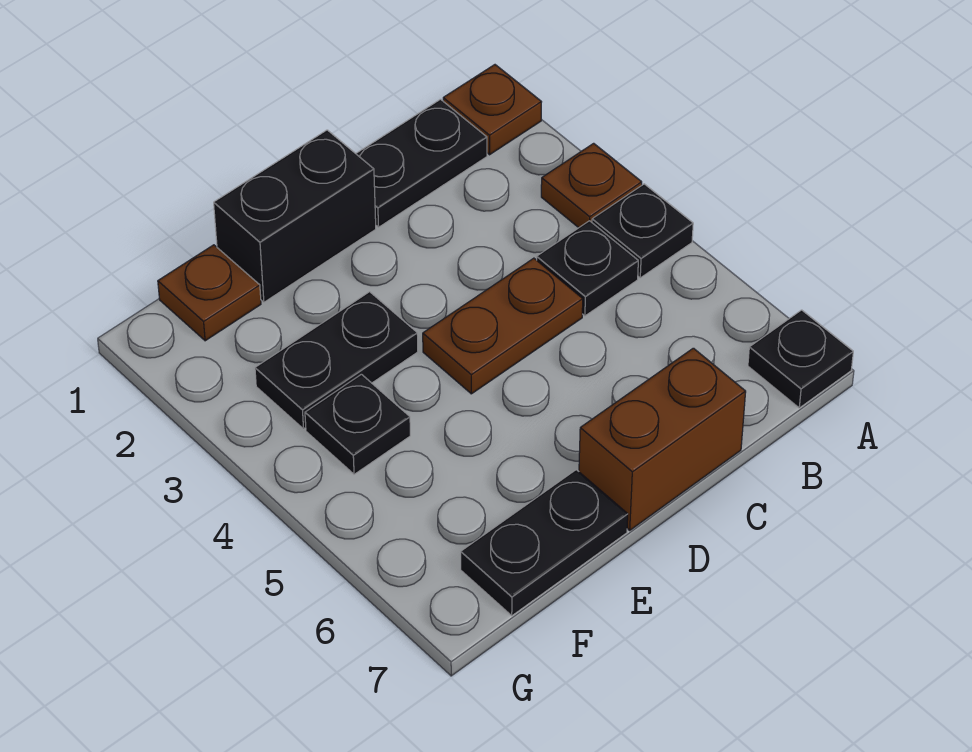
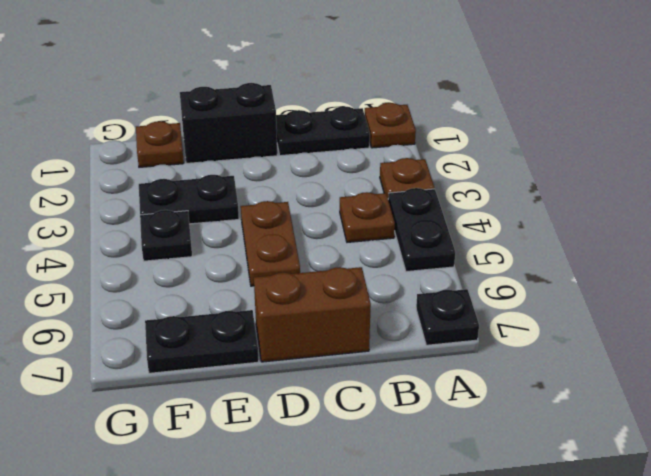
black 1x1 plate [592,184,693,278] -> black 1x2 plate [388,188,455,272]
black 1x1 plate [537,221,638,316] -> brown 1x1 plate [340,192,395,242]
brown 1x2 plate [423,258,583,394] -> brown 1x2 plate turned to [241,201,300,286]

